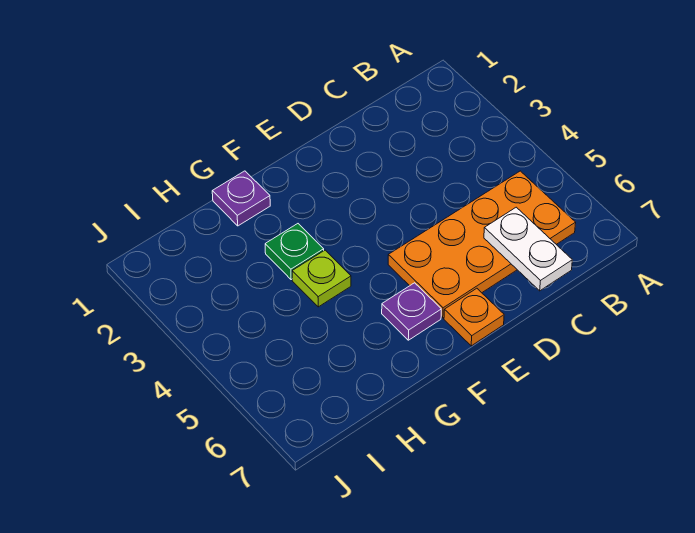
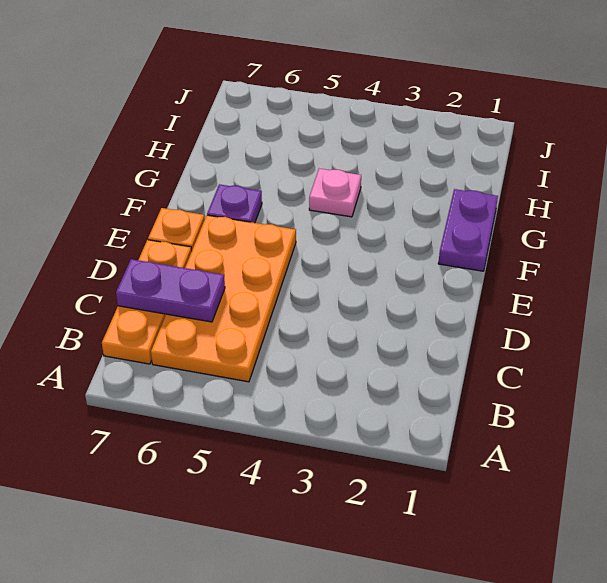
none -> orange 1x3 plate [102,240,192,364]
white 1x2 plate [484,207,572,291] -> purple 1x2 plate [116,259,225,322]
purple 1x1 plate [212,171,270,226] -> purple 1x2 plate [438,189,498,271]
green 1x1 plate [265,224,324,280] -> none
lime 1x1 plate [292,250,351,307] -> pink 1x1 plate [309,169,361,217]

